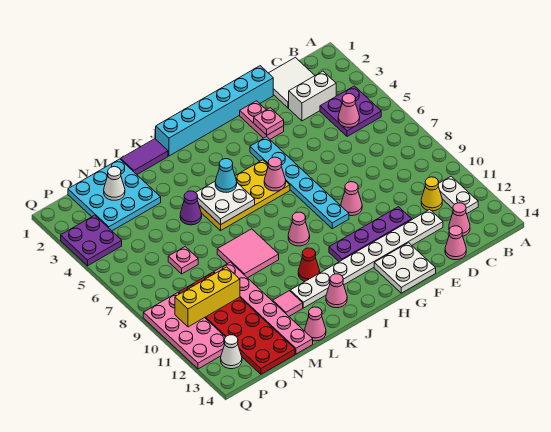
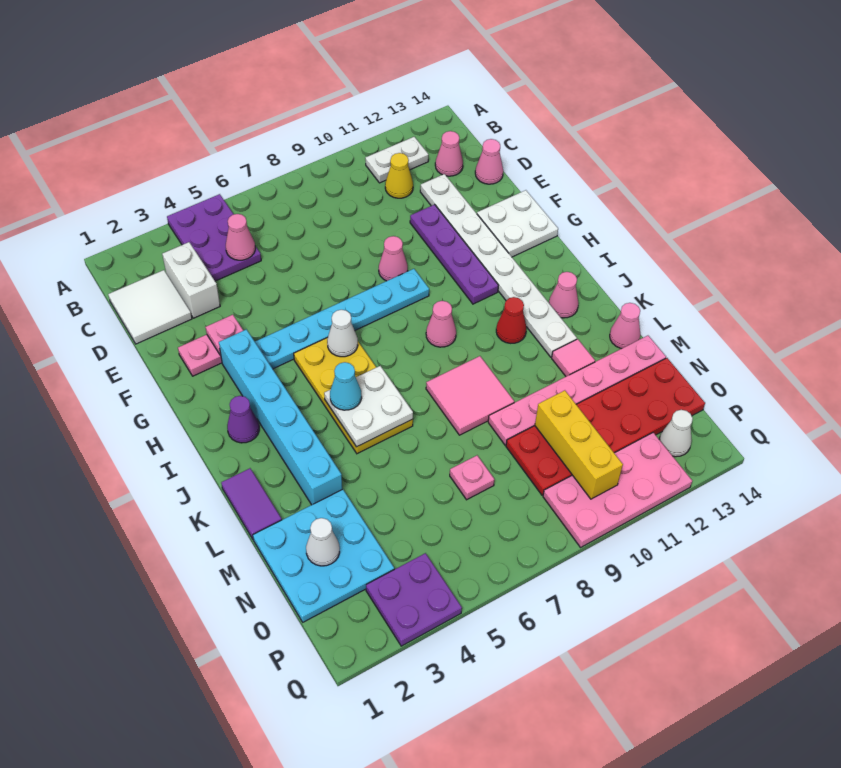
purple 2x2 plate [320,86,381,137] -> purple 2x3 plate [167,194,261,281]
cyan 1x6 brick [156,66,273,156] -> cyan 1x6 brick moved to [219,329,342,505]
pink 1x1 cone [264,157,286,191] -> white 1x1 cone [327,310,358,357]
purple 1x1 cone [180,191,202,225] -> purple 1x1 cone moved to [227,396,259,443]

